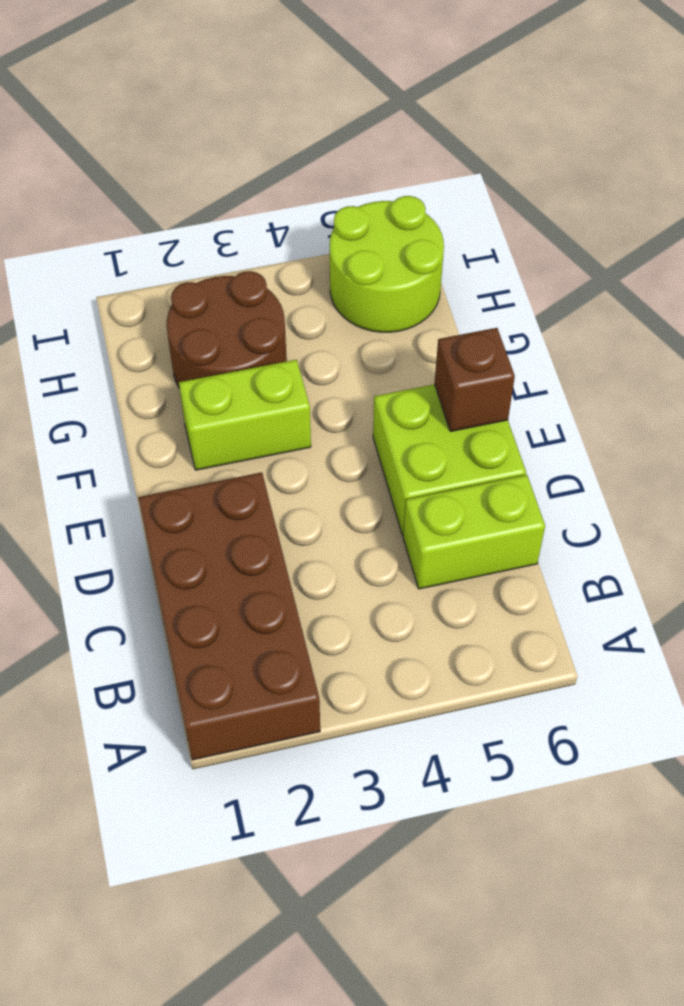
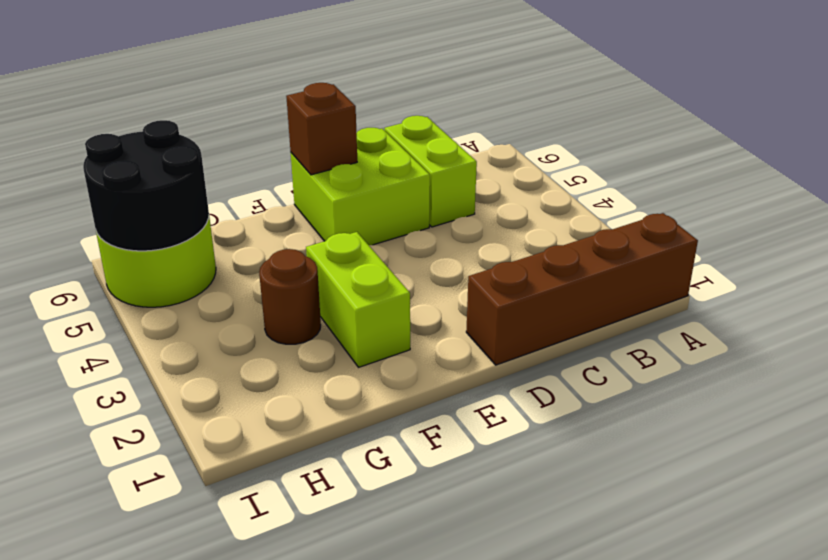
brown 2x4 brick [138,472,320,760] -> brown 1x4 brick [466,213,698,365]
brown 2x2 round brick [166,271,287,387] -> brown 1x1 round brick [259,249,321,344]
none -> black 2x2 round brick [83,120,209,251]

